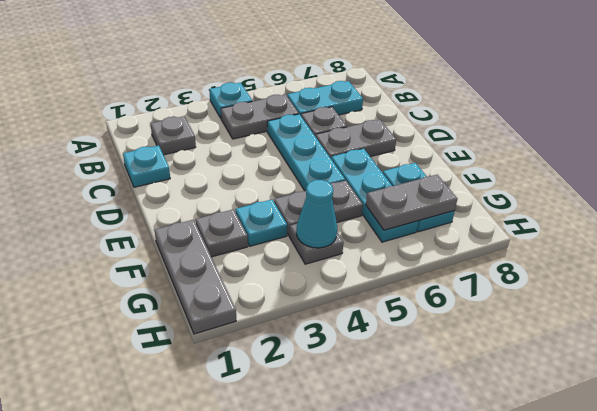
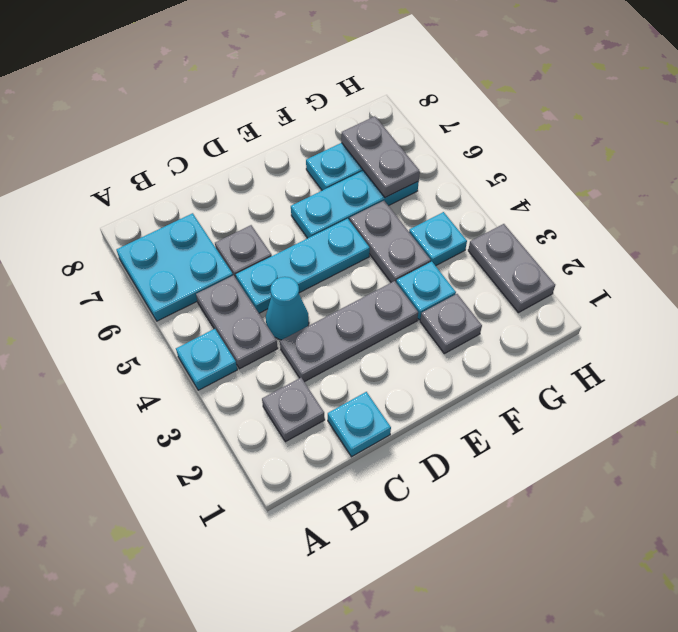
cyan 1x2 plate [287,81,363,115] -> cyan 2x2 plate [116,213,233,321]
grey 1x2 plate [316,120,396,158] -> grey 1x2 plate moved to [468,224,555,313]
grey 1x3 plate [155,220,236,334] -> grey 1x3 plate moved to [280,281,418,382]
grey 1x1 plate [289,224,344,264] -> cyan 1x1 plate [409,212,467,266]
cyan 1x1 cone [296,180,337,248] -> cyan 1x1 cone moved to [266,277,309,340]

